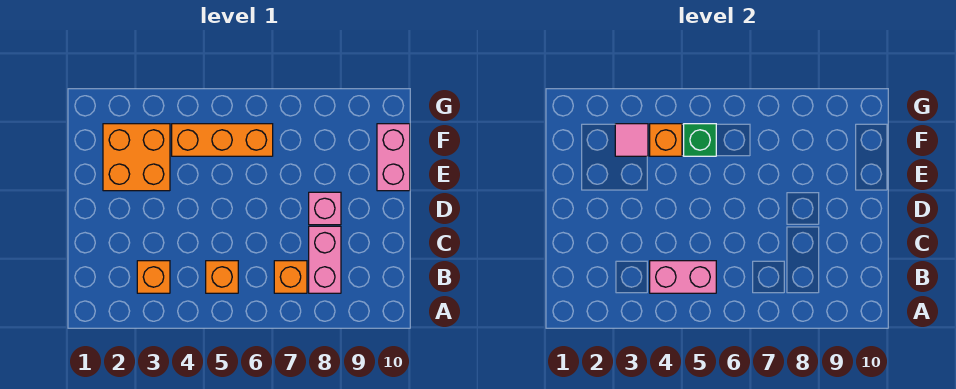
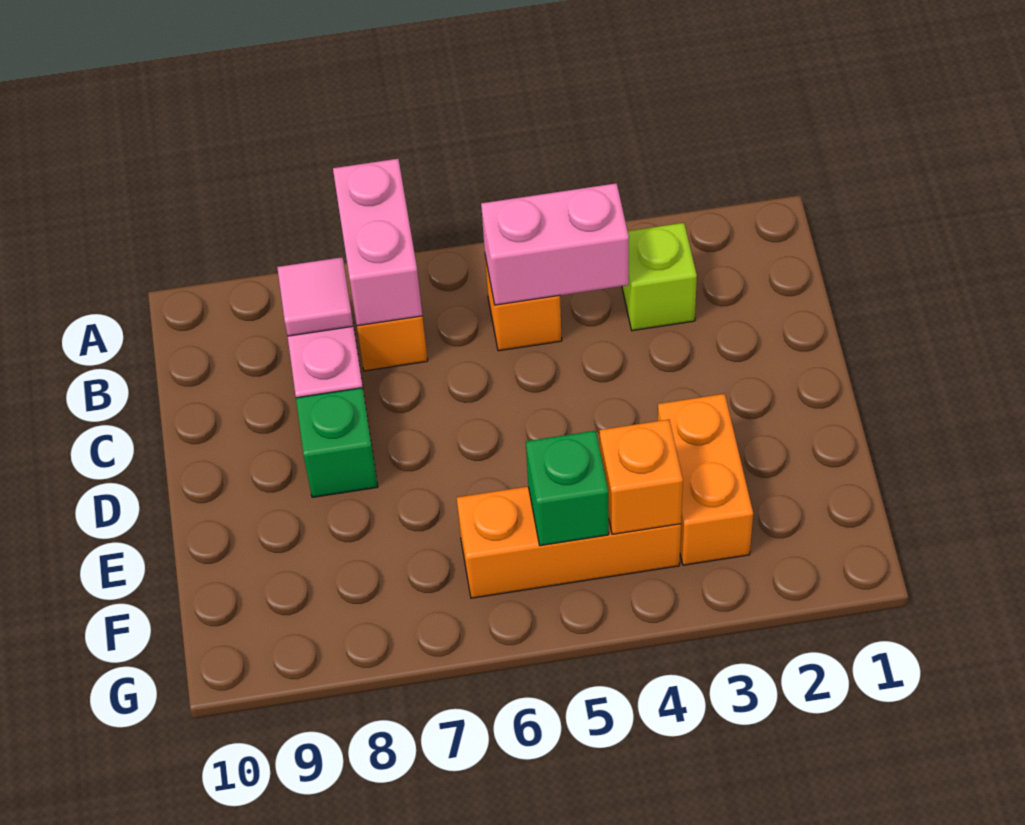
orange 1x1 brick [137,261,170,293] -> lime 1x1 brick [622,223,697,331]
pink 1x1 brick [309,192,341,225] -> green 1x1 brick [296,388,378,497]
orange 2x2 brick [103,124,170,191] -> orange 1x2 brick [658,394,753,565]
pink 1x2 brick [377,124,410,191] -> pink 1x2 brick moved to [333,159,422,326]
pink 1x1 tile [615,124,648,156] -> pink 1x1 tile moved to [277,257,353,336]

